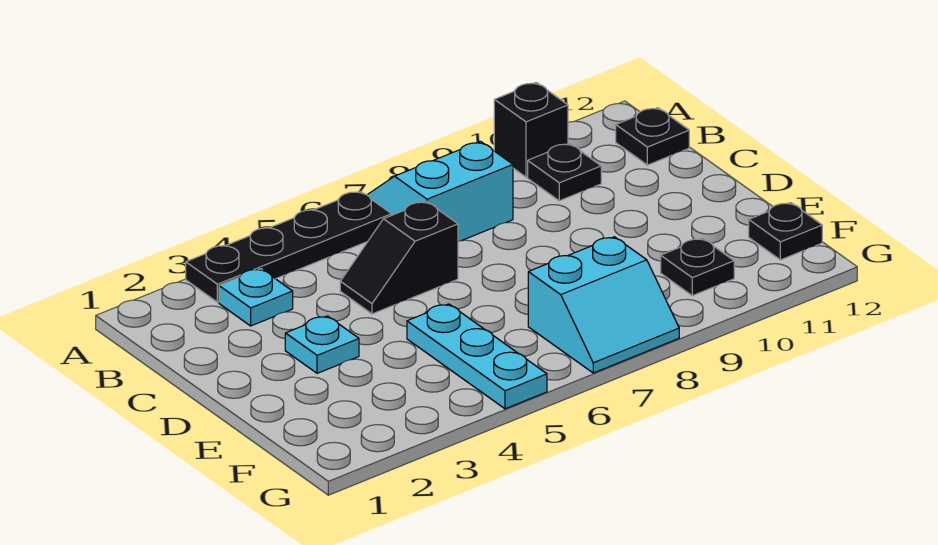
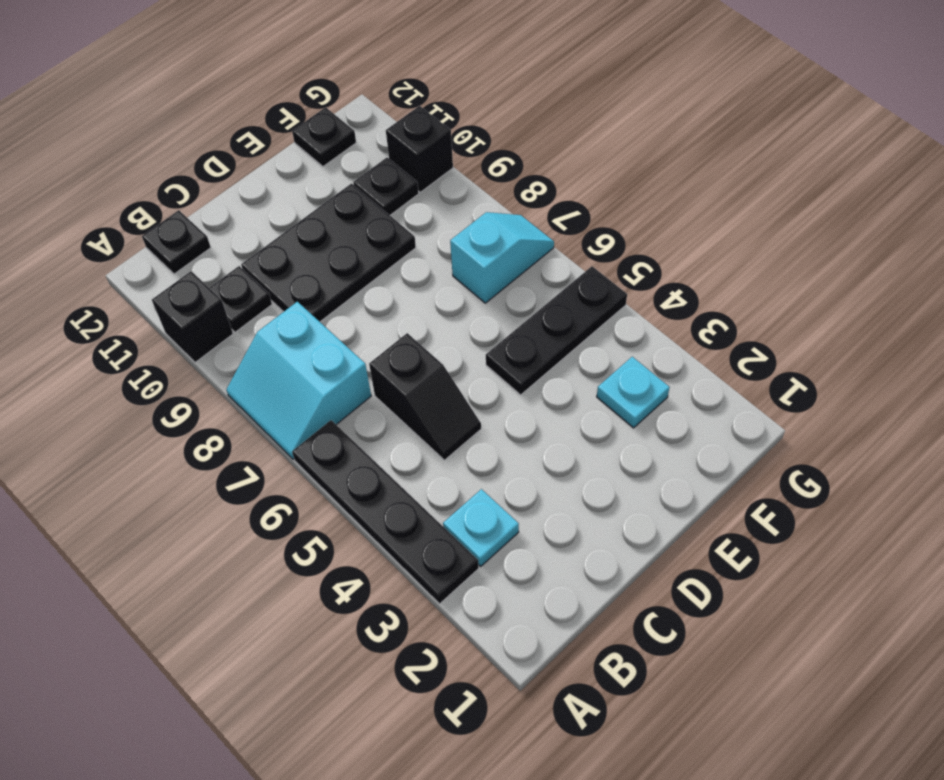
none -> black 2x3 plate [241,184,416,322]
cyan 1x1 plate [285,316,359,373] -> cyan 1x1 plate moved to [597,357,670,428]
cyan 1x3 plate [407,304,547,409] -> black 1x3 plate [486,266,627,395]
cyan 2x2 slope [528,237,679,373] -> cyan 1x2 slope [450,212,554,303]
none -> black 1x1 brick [386,106,453,192]

